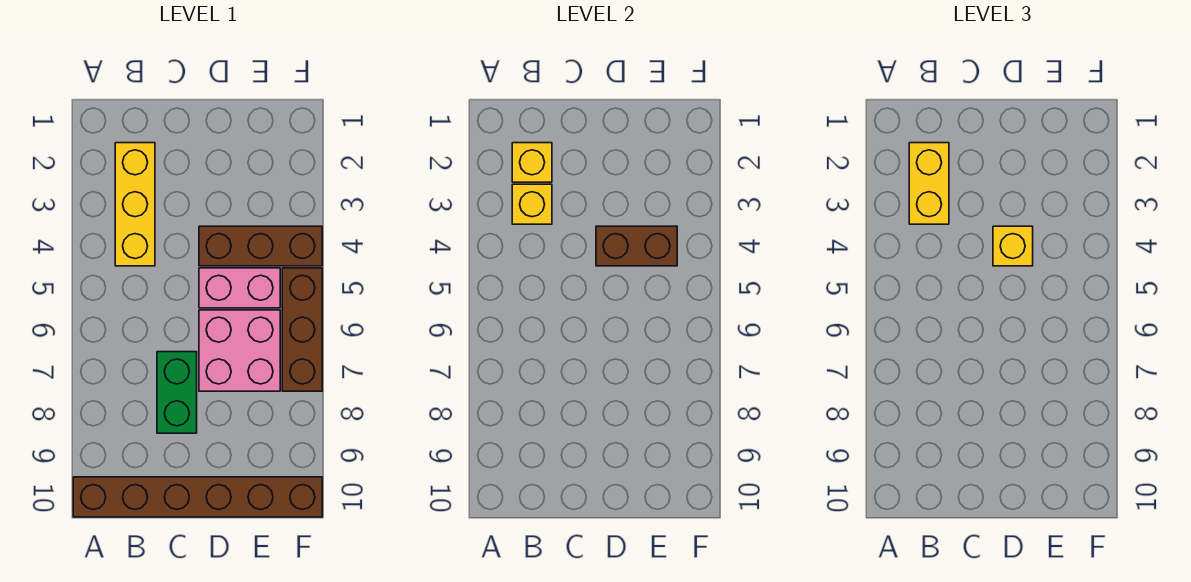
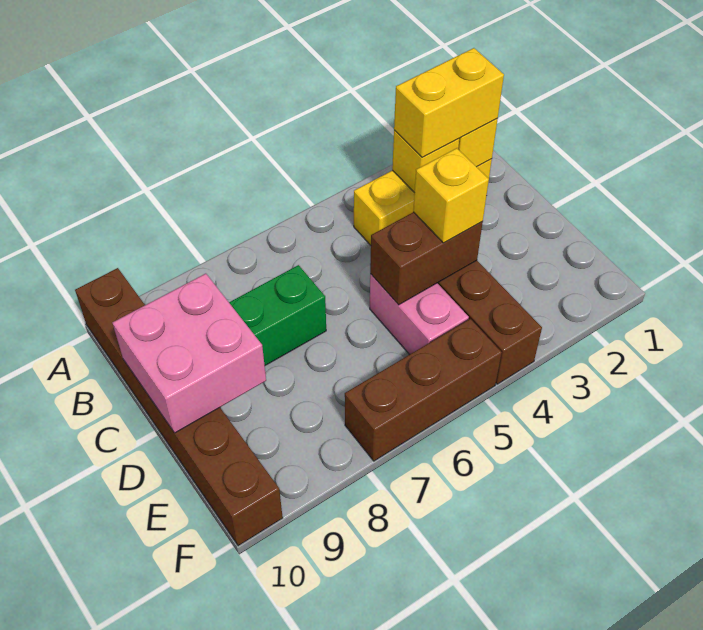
brown 1x2 brick [596,226,677,266] -> brown 1x2 brick turned to [370,212,483,305]
pink 2x2 brick [199,310,280,391] -> pink 2x2 brick moved to [112,274,266,433]

